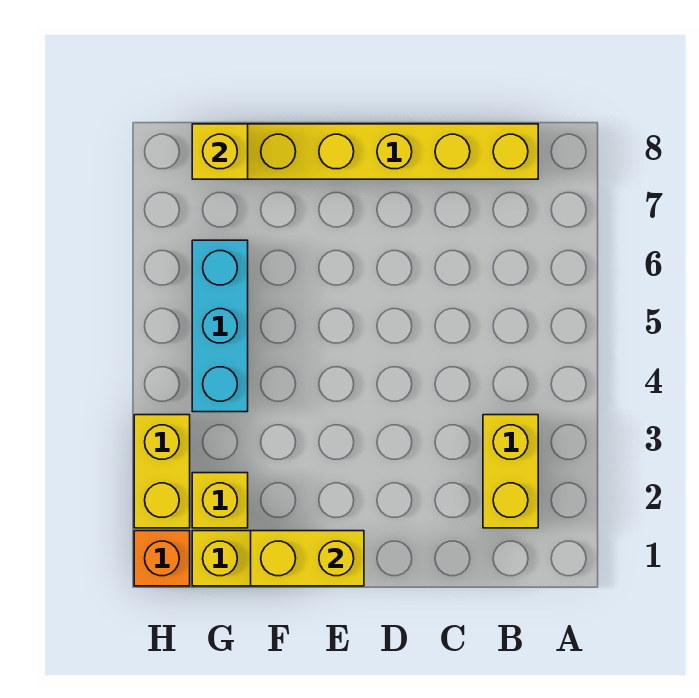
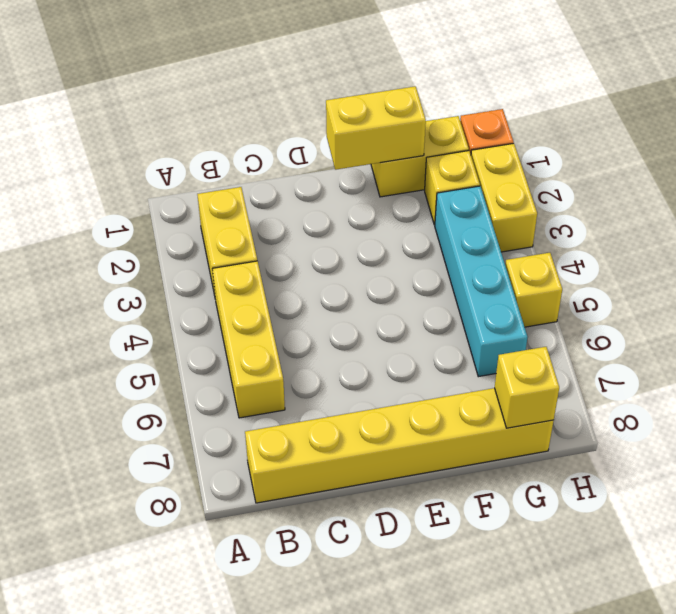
none -> yellow 1x3 brick [212,261,285,418]
cyan 1x3 brick [192,240,248,412] -> cyan 1x4 brick [435,186,528,377]
none -> yellow 1x1 brick [505,253,562,327]

